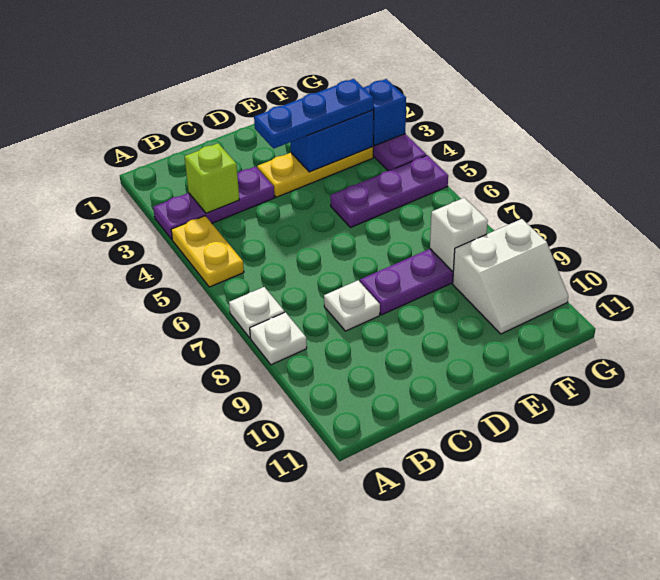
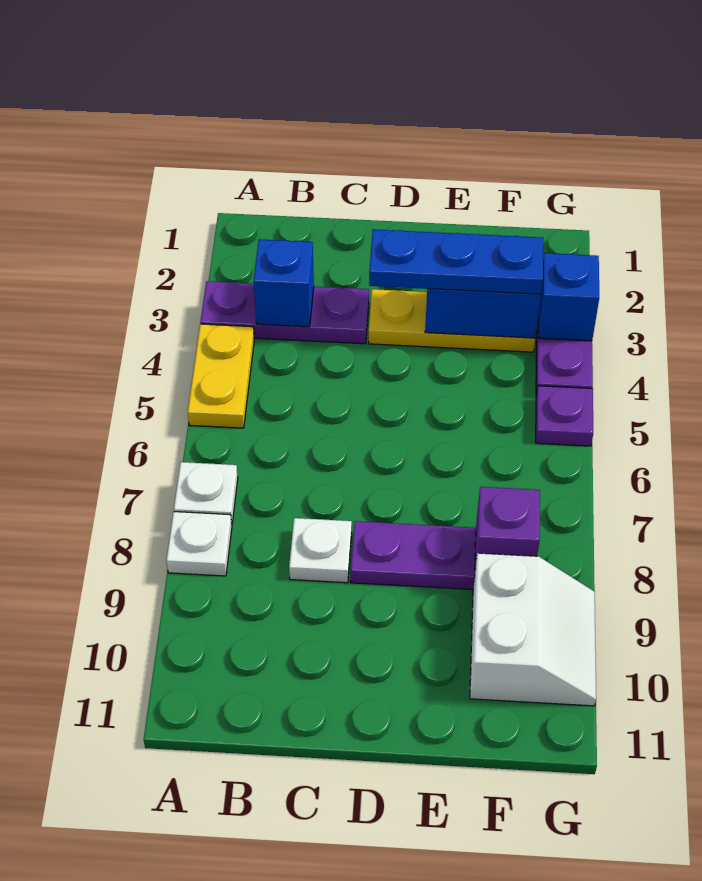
lime 1x1 brick [185,143,239,213] -> blue 1x1 brick [254,239,314,327]
purple 1x3 plate [330,155,448,228] -> purple 1x1 plate [536,386,593,446]
white 1x1 brick [430,198,488,271] -> purple 1x1 brick [475,487,540,568]
white 2x2 slope [453,219,568,334] -> white 2x2 slope turned to [470,553,596,706]

